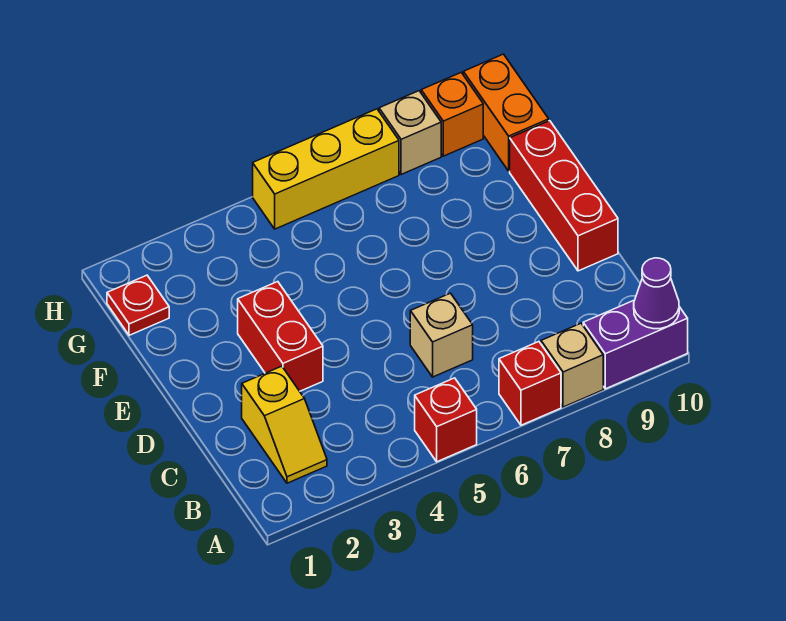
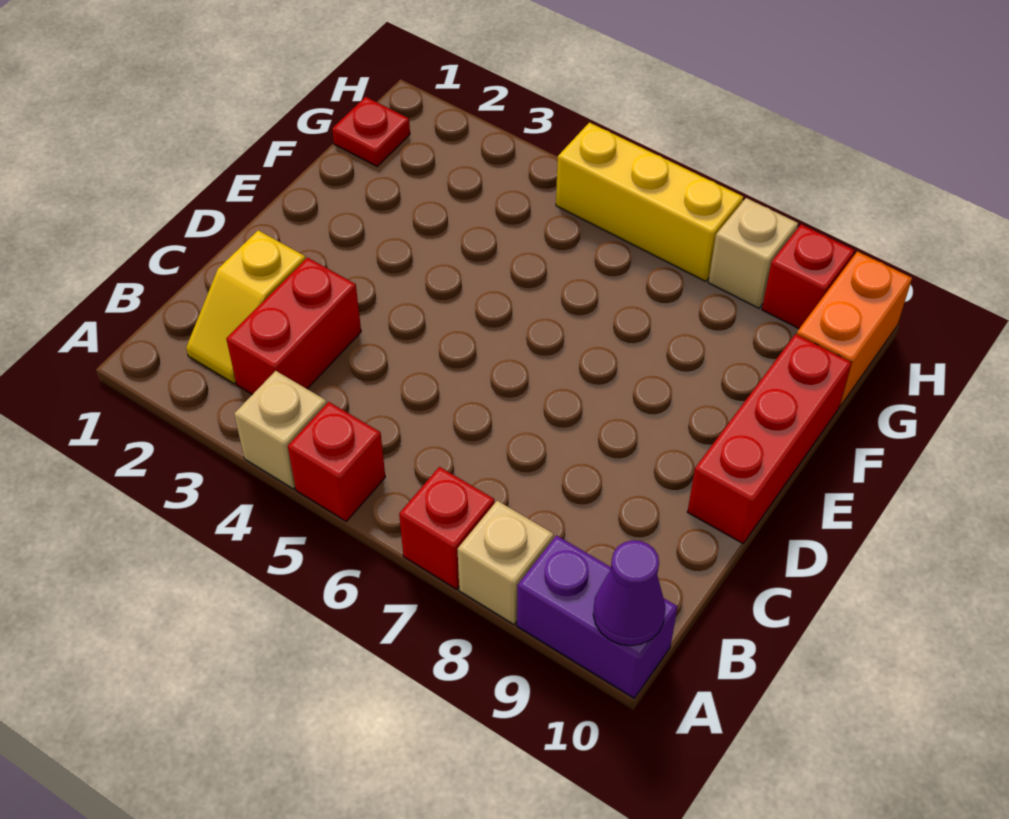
tan 1x1 brick [410,293,473,377] -> tan 1x1 brick moved to [234,371,327,489]
red 1x2 brick [238,282,323,391] -> red 1x2 brick moved to [226,258,361,395]
orange 1x1 brick [421,73,483,156] -> red 1x1 brick [762,225,854,329]

